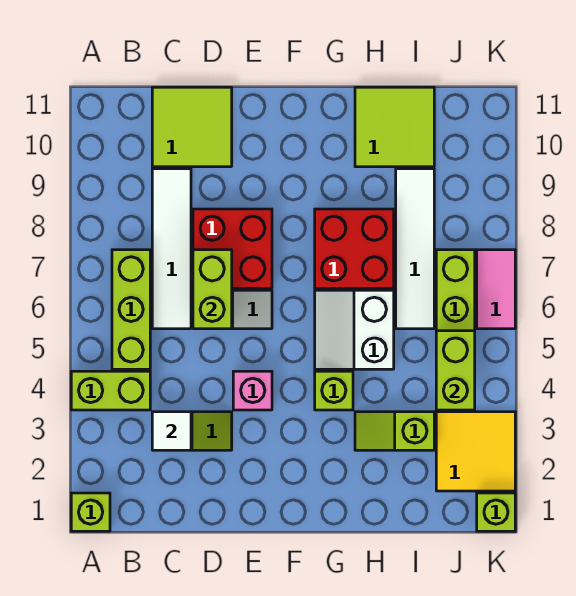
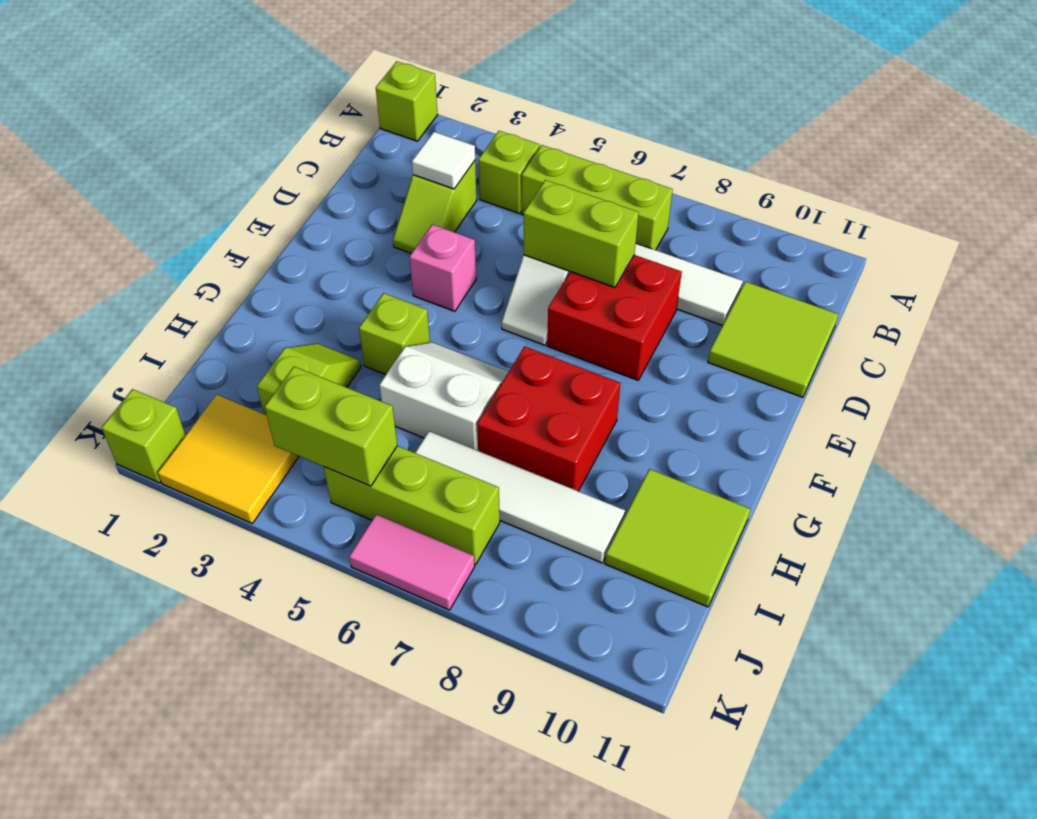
lime 1x2 brick [71,371,150,410] -> lime 1x1 brick [478,131,540,214]

